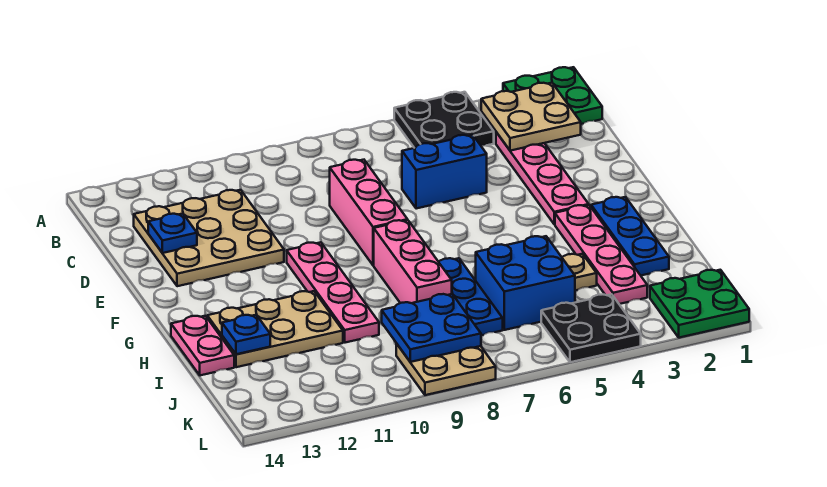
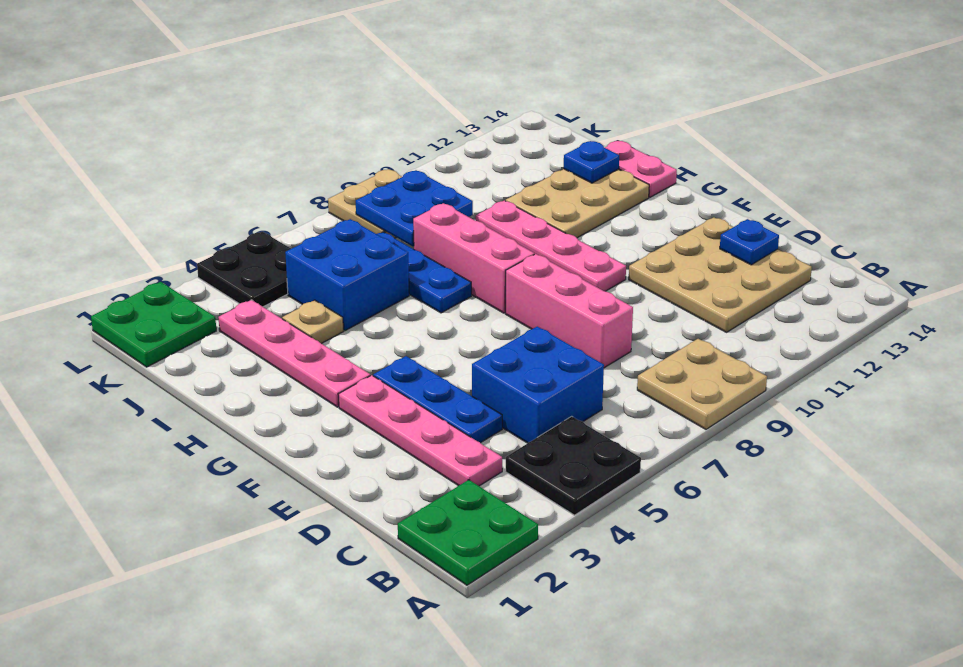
tan 2x2 plate [481,83,581,151] -> tan 2x2 plate moved to [637,339,767,429]
blue 1x2 brick [402,135,487,209] -> blue 2x2 brick [472,326,604,443]
blue 1x3 plate [591,197,669,275] -> blue 1x3 plate moved to [373,356,502,443]

